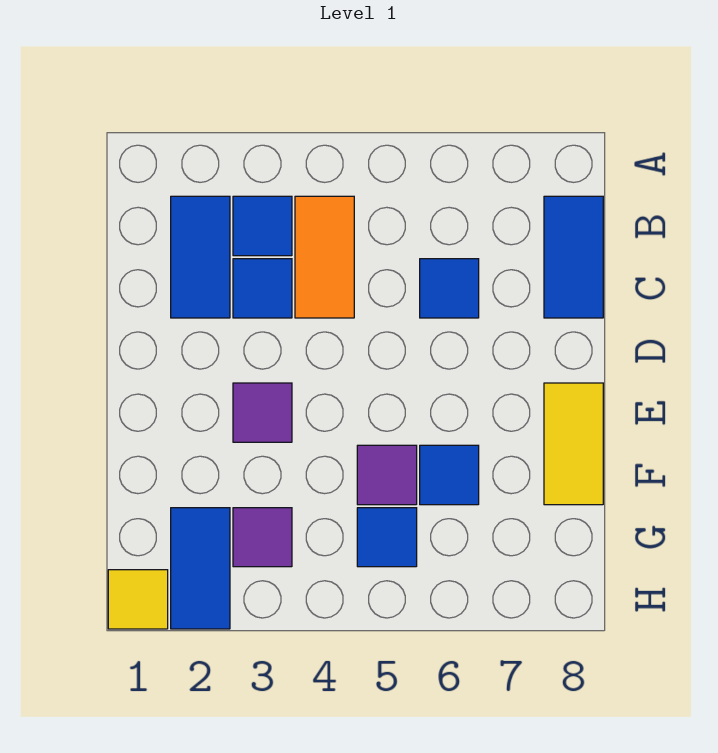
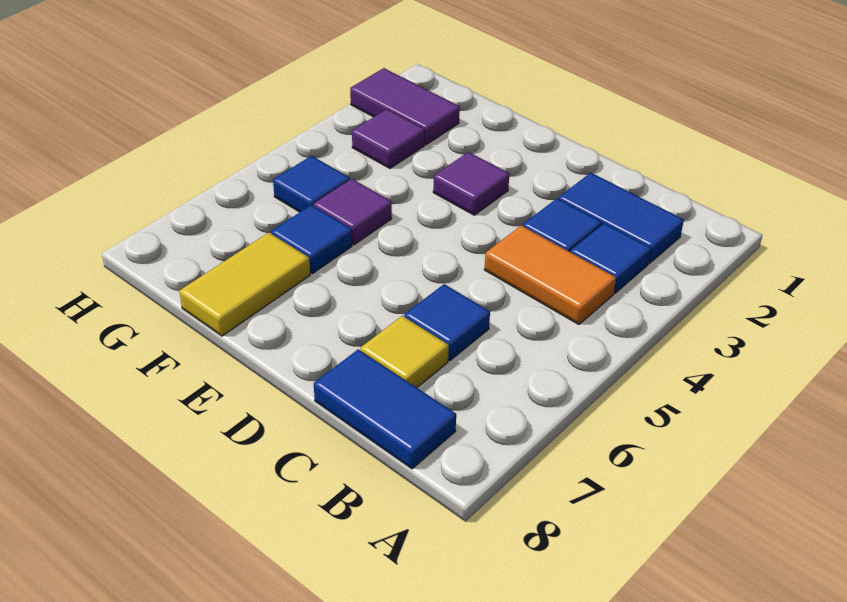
yellow 1x2 tile [544,383,603,505] -> yellow 1x2 tile turned to [179,233,310,336]
blue 1x2 tile [171,508,230,629] -> purple 1x2 tile [350,68,460,145]
yellow 1x1 tile [108,570,168,629] -> yellow 1x1 tile moved to [360,316,449,388]

